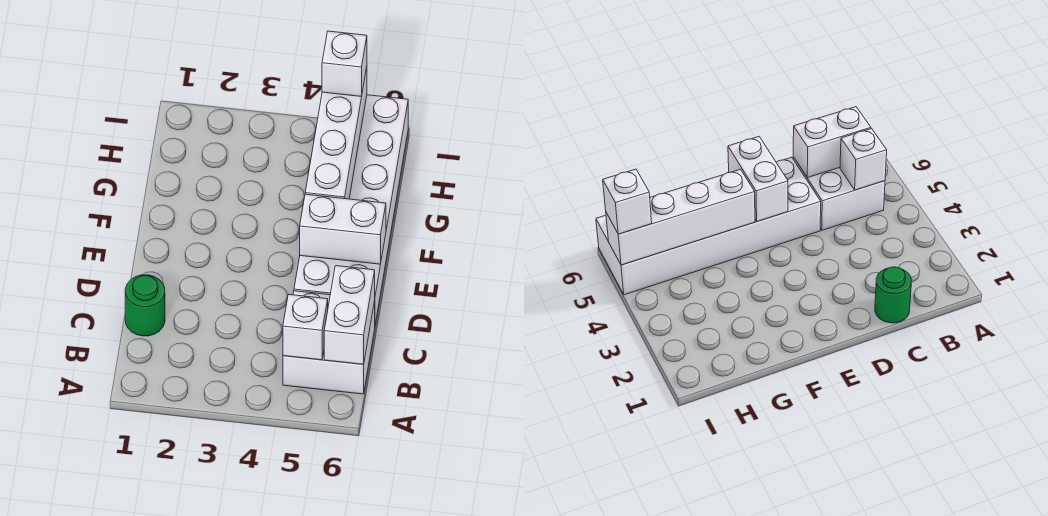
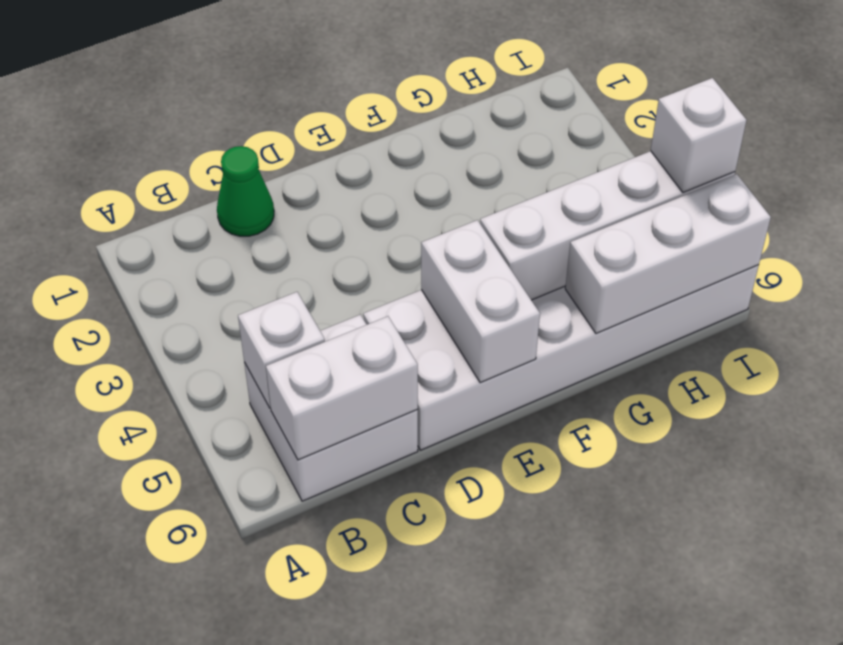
green 1x1 round brick [125,275,165,336] -> green 1x1 cone [217,146,274,236]
none -> white 1x3 brick [565,174,771,333]

